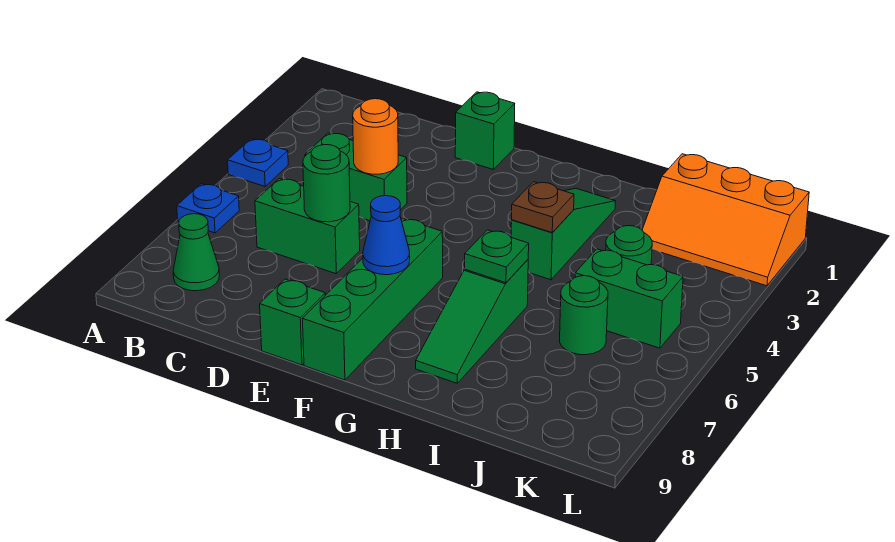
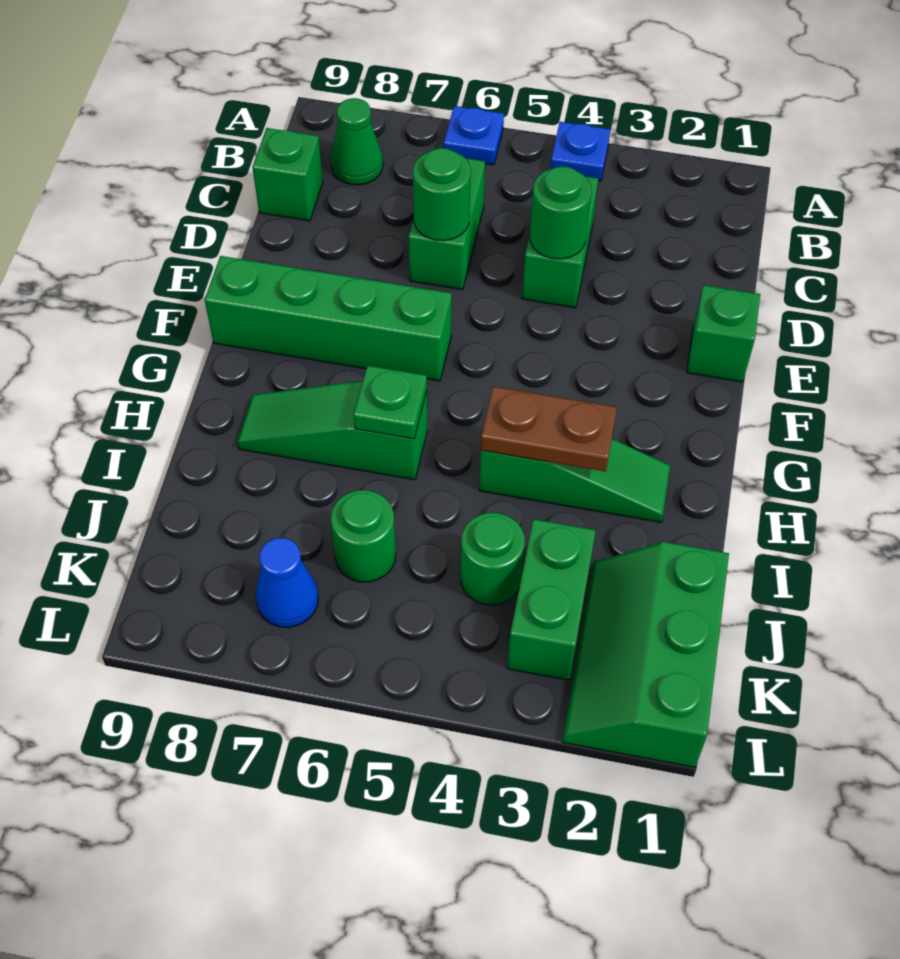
orange 1x1 round brick [353,99,398,174] -> green 1x1 round brick [530,166,591,259]
green 1x1 brick [260,279,325,365] -> green 1x1 brick moved to [252,128,323,221]
blue 1x1 cone [363,196,410,275] -> blue 1x1 cone moved to [255,538,318,627]
brown 1x1 plate [512,182,574,233] -> brown 1x2 plate [481,386,617,471]
orange 2x3 slope [642,154,809,286] -> green 2x3 slope [563,542,729,767]
green 1x2 brick [575,249,683,348] -> green 1x2 brick moved to [507,519,596,680]

